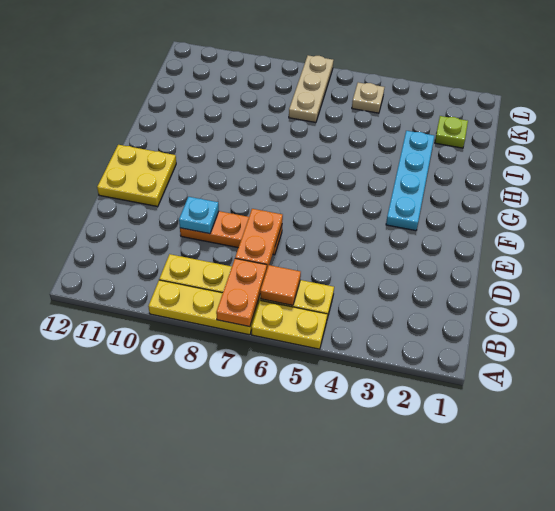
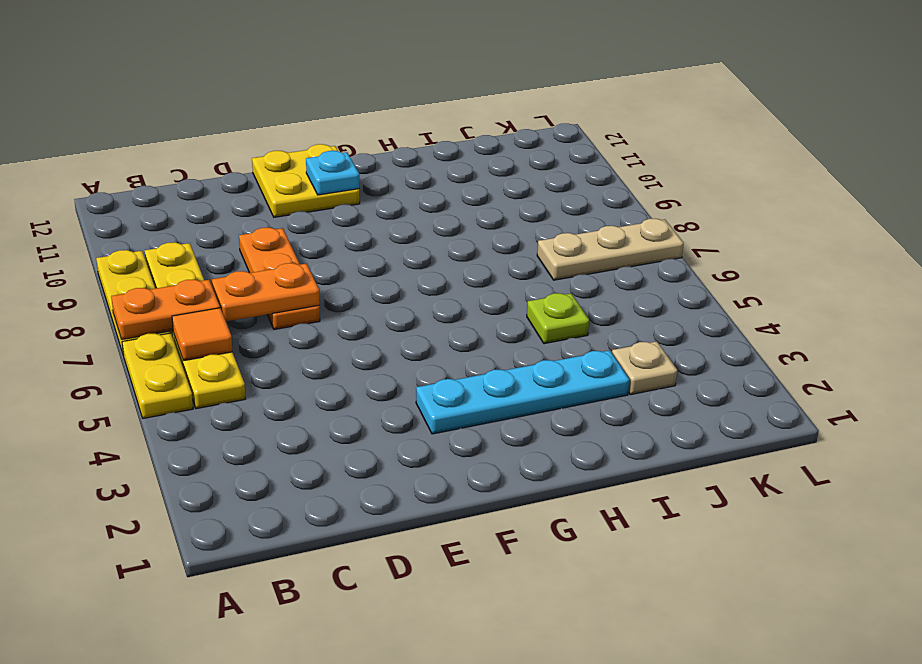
cyan 1x1 plate [179,197,219,234] -> cyan 1x1 plate moved to [306,151,359,195]
lime 1x1 plate [435,116,468,148] -> lime 1x1 plate moved to [527,293,589,344]
tan 1x1 plate [352,82,384,113] -> tan 1x1 plate moved to [612,341,677,395]

